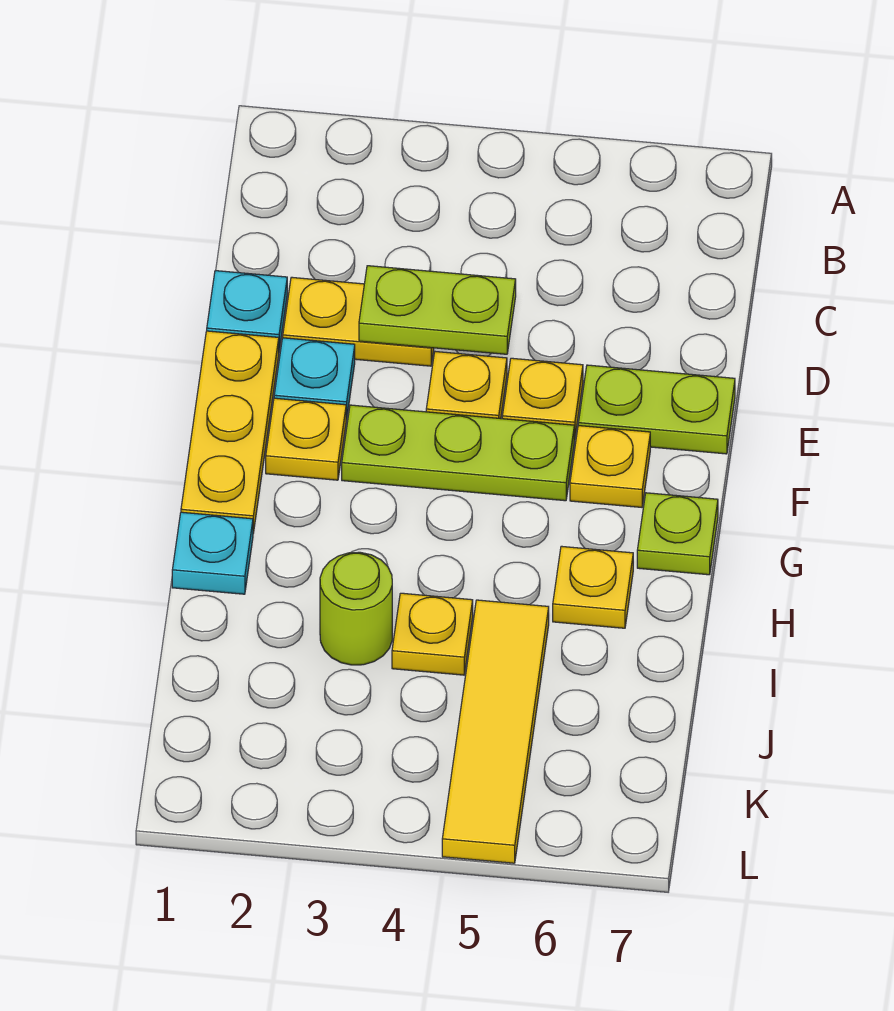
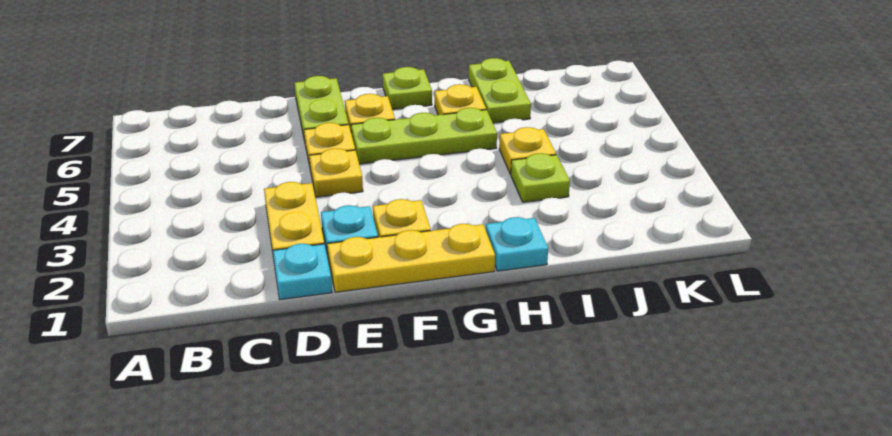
lime 1x2 plate [359,266,516,354] -> lime 1x2 plate moved to [469,58,531,123]
lime 1x3 plate [342,405,574,501] -> lime 1x3 plate turned to [351,108,497,164]
lime 1x1 round brick [320,552,392,665] -> lime 1x1 plate [511,153,570,202]
yellow 1x4 tile [442,600,549,863] -> none

